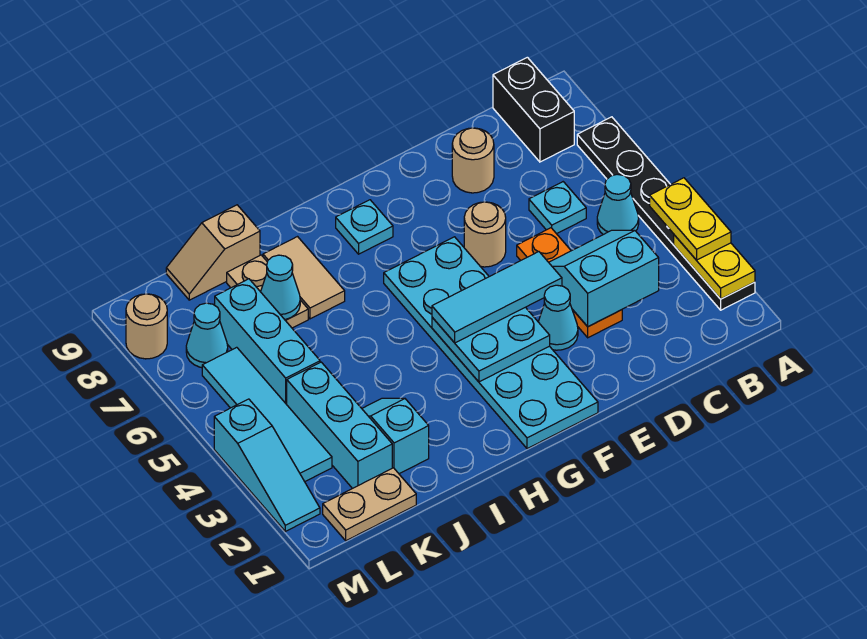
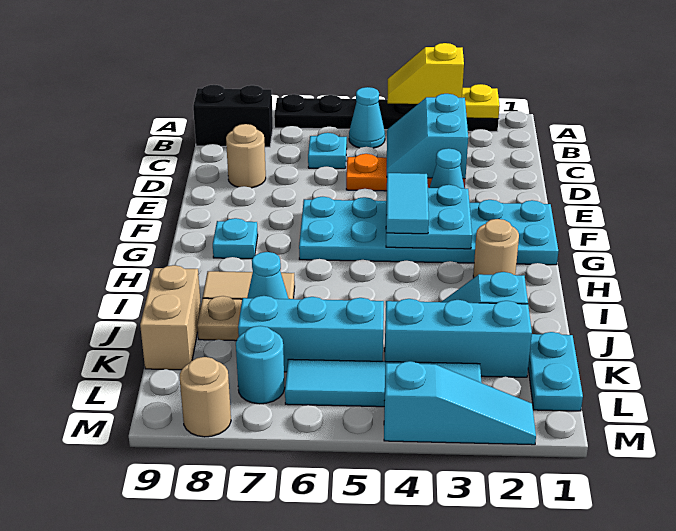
yellow 1x2 plate [650,178,731,260] -> yellow 1x2 slope [387,43,464,104]
cyan 1x3 tile [432,252,562,343] -> cyan 1x2 tile [386,173,429,234]
tan 1x1 round brick [464,202,506,267] -> tan 1x1 round brick moved to [473,219,519,277]
tan 1x2 slope [166,205,260,300] -> tan 1x2 brick [140,265,201,370]
tan 1x2 plate [323,468,416,541] -> cyan 1x2 plate [528,332,583,411]
cyan 1x1 cone [186,303,228,368] -> cyan 1x1 round brick [236,326,285,404]

